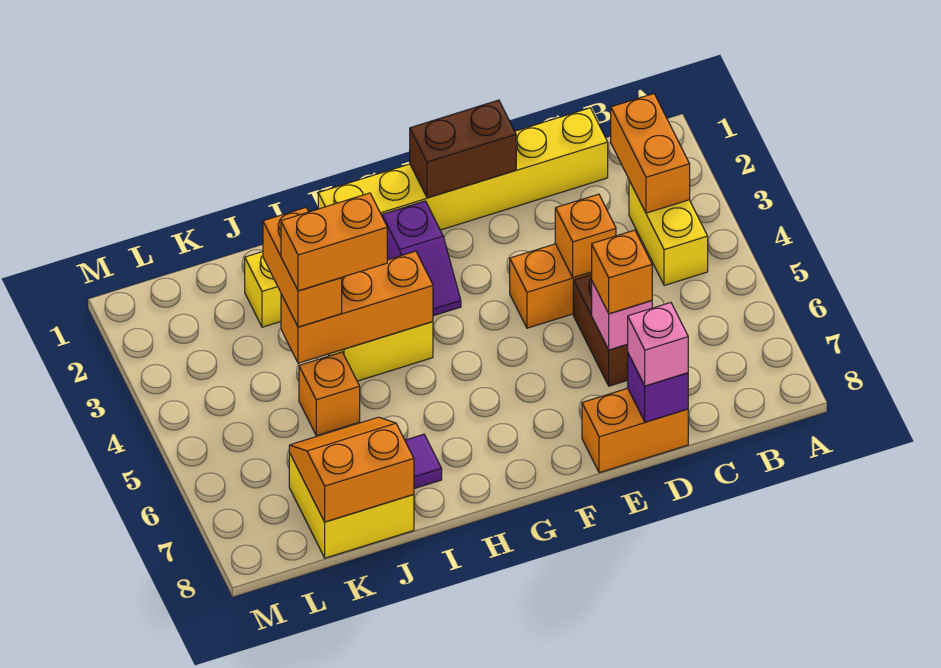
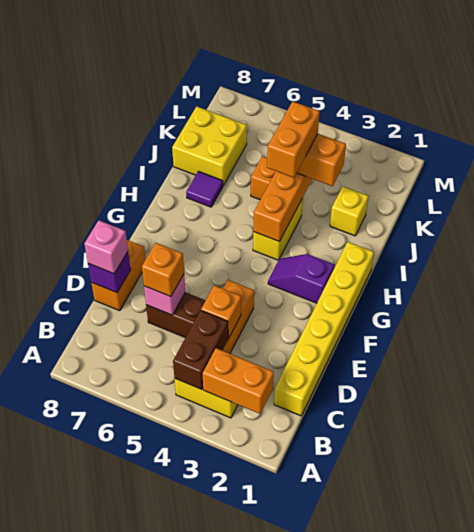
brown 1x2 brick [410,100,516,198] -> brown 1x2 brick moved to [173,310,228,390]
orange 2x2 slope [289,417,414,522] -> none

